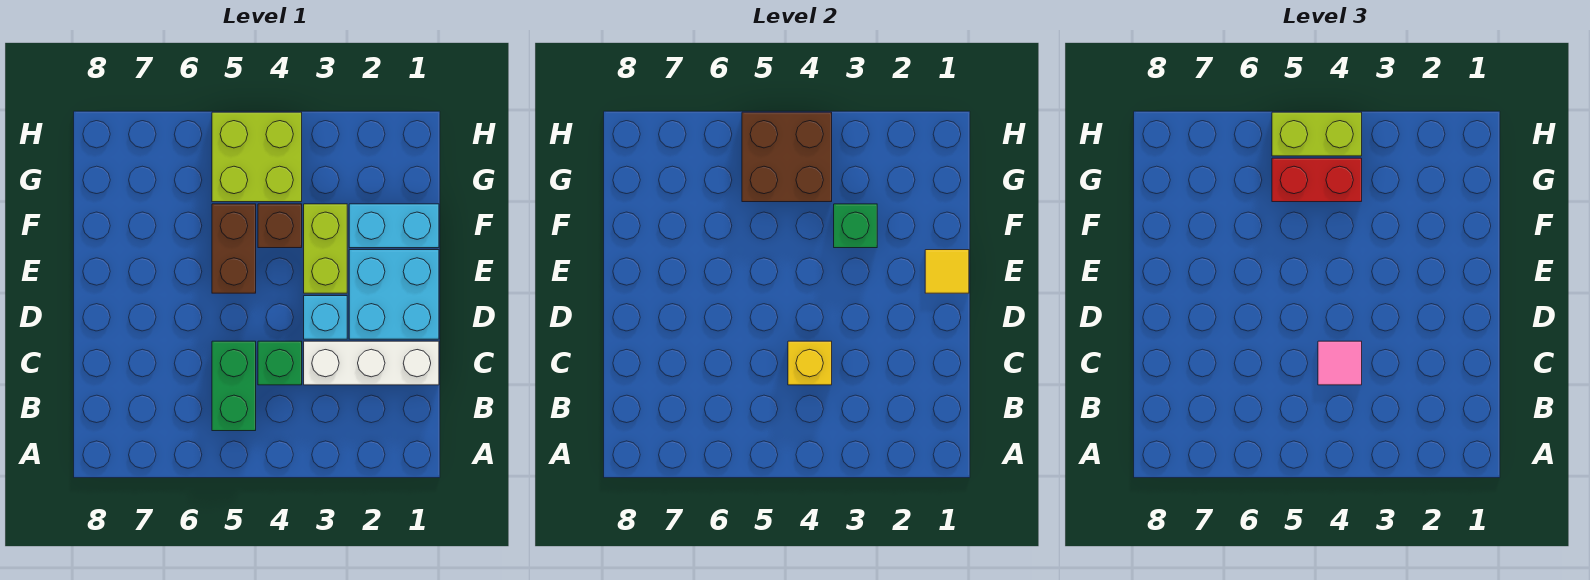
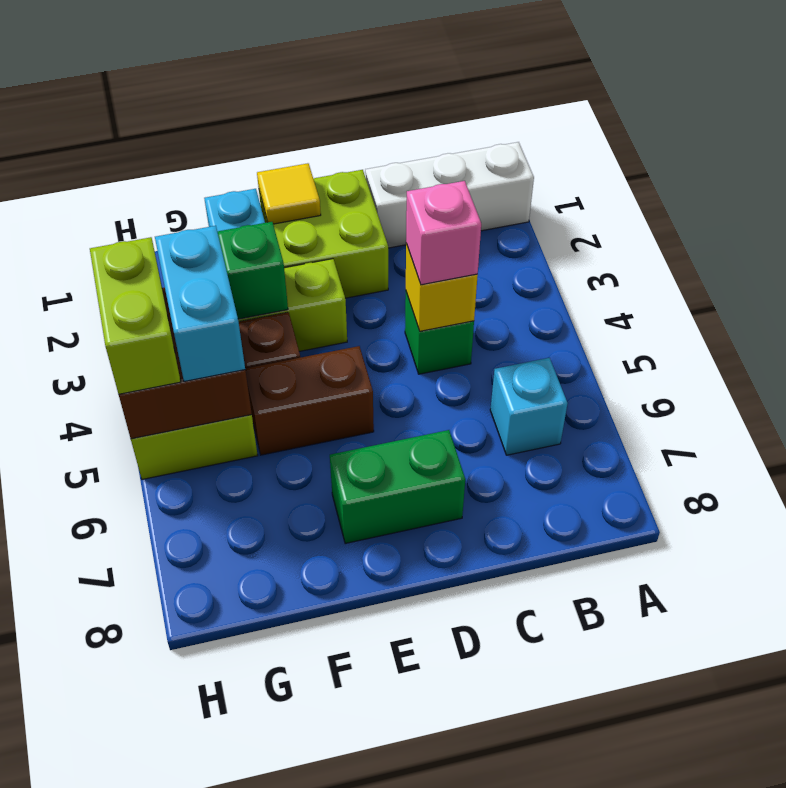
green 1x2 brick [212,341,256,431] -> green 1x2 brick moved to [330,430,465,544]
white 1x3 brick [304,341,439,385] -> white 1x3 brick turned to [365,142,534,248]
pink 1x1 tile [1318,341,1362,385] -> pink 1x1 brick [406,181,481,285]
cyan 2x2 brick [349,250,439,339] -> lime 2x2 brick [259,170,388,298]
cyan 1x1 brick [304,296,347,339] -> cyan 1x1 brick moved to [490,358,568,455]
red 1x2 brick [1272,158,1362,202] -> cyan 1x2 brick [155,226,245,381]

